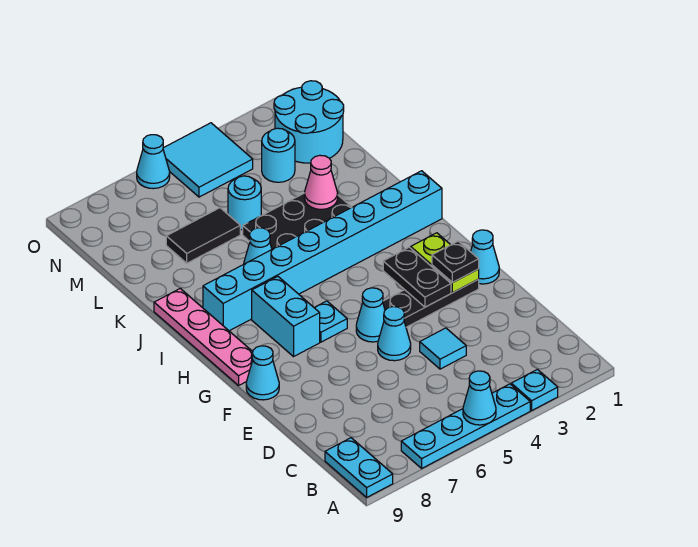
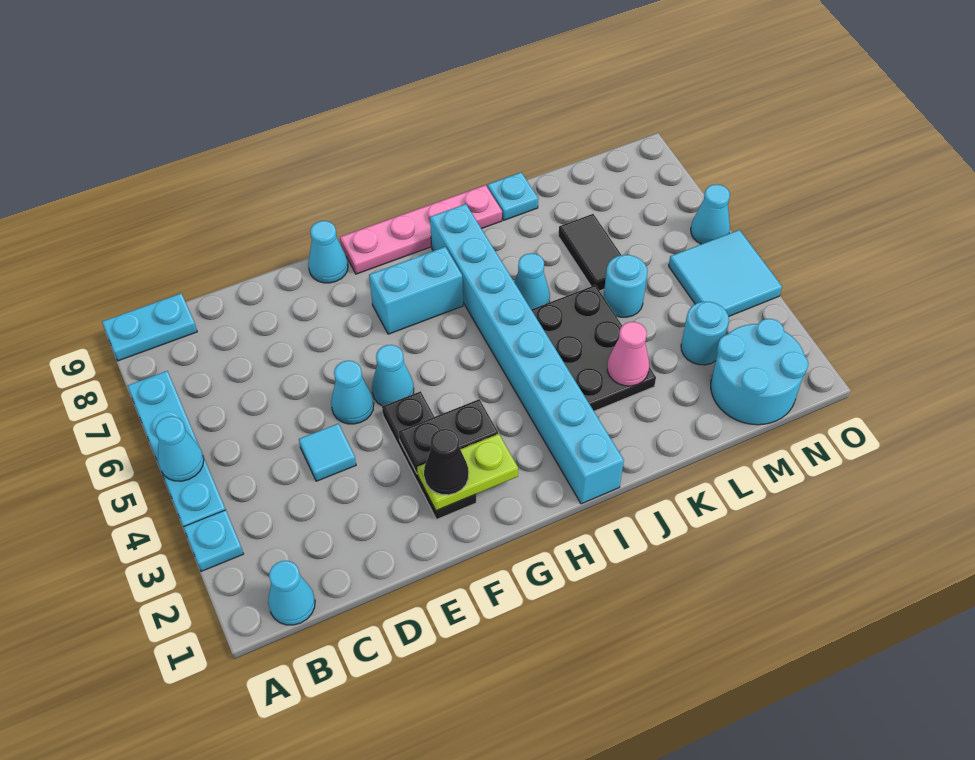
cyan 1x1 cone [471,230,499,284] -> cyan 1x1 cone moved to [268,561,315,625]
black 1x1 plate [432,241,479,283] -> black 1x1 cone [424,429,469,495]
cyan 1x1 plate [314,301,347,342] -> cyan 1x1 plate moved to [487,173,538,220]

